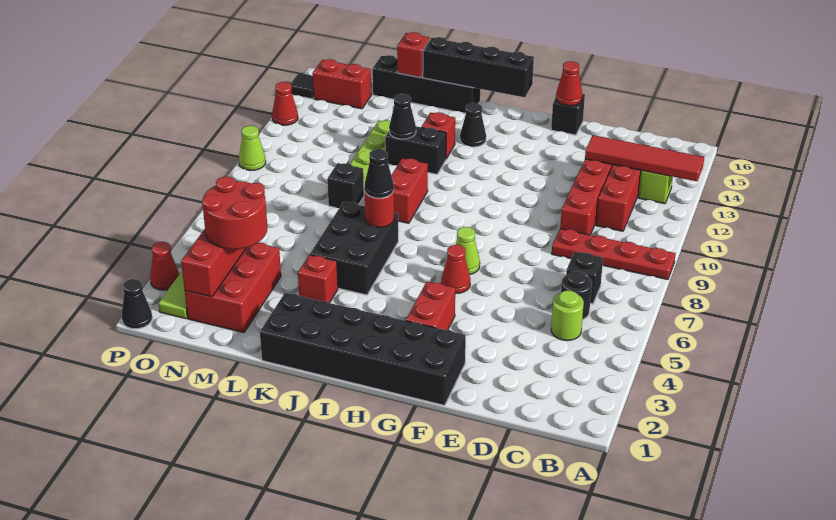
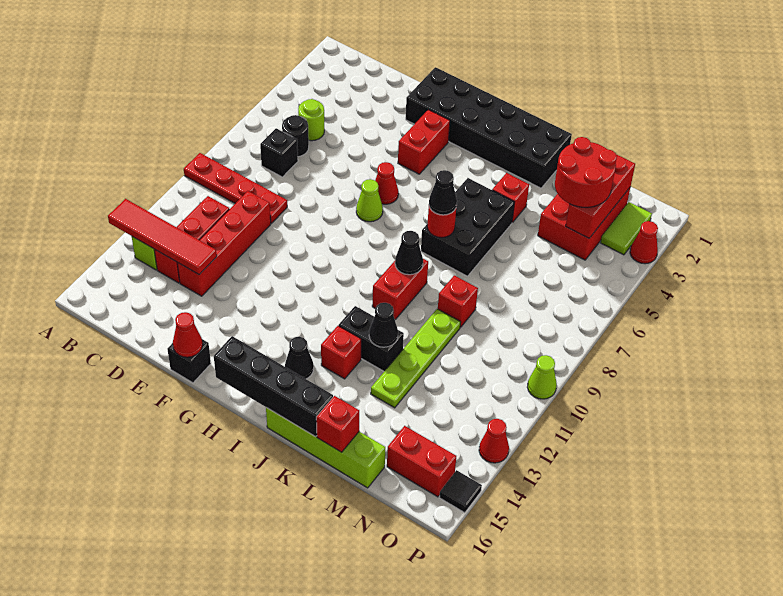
black 1x4 brick [372,55,480,113] -> lime 1x4 brick [266,408,385,488]
black 1x1 brick [327,163,364,208] -> red 1x1 brick [438,275,478,327]
black 1x1 cone [122,279,152,329] -> black 1x1 cone moved to [395,231,423,275]

